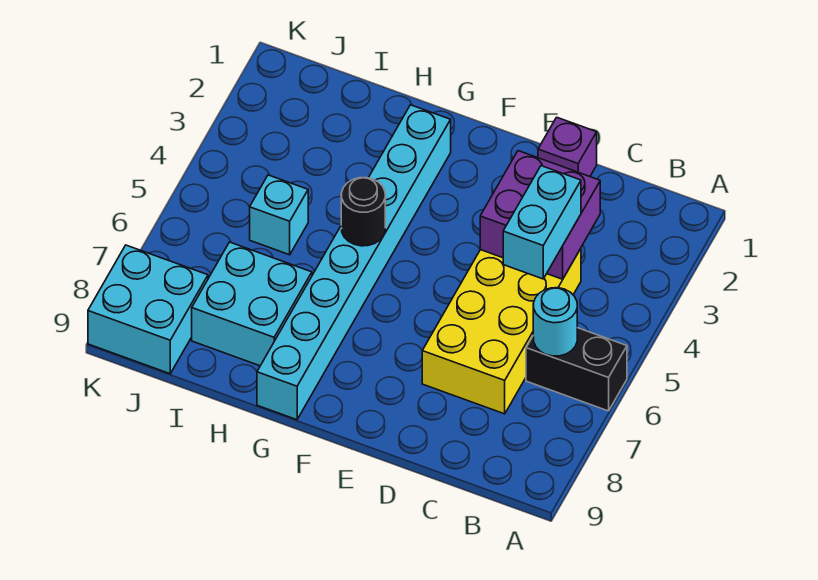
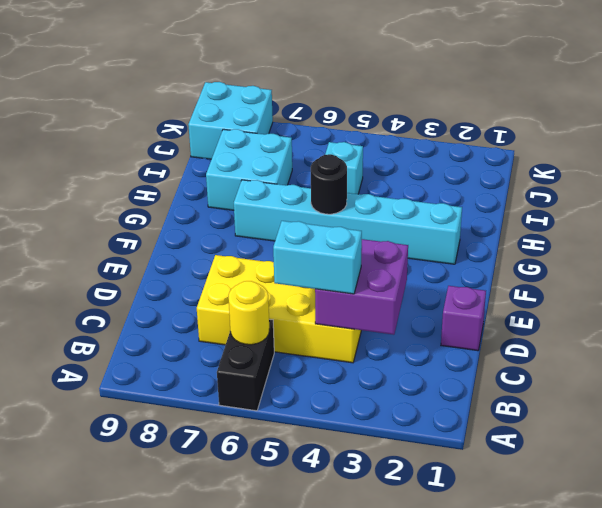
cyan 1x1 round brick [533,288,577,356] -> yellow 1x1 round brick [228,281,269,345]
cyan 1x8 brick [257,105,451,420] -> cyan 1x6 brick [234,180,462,264]

